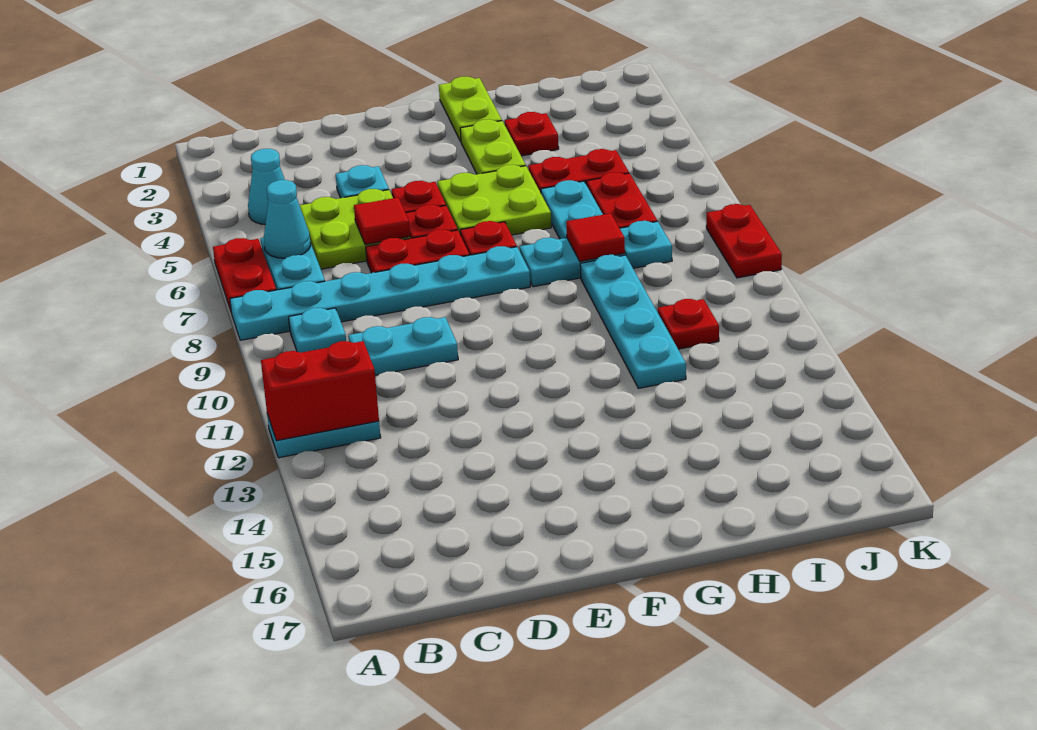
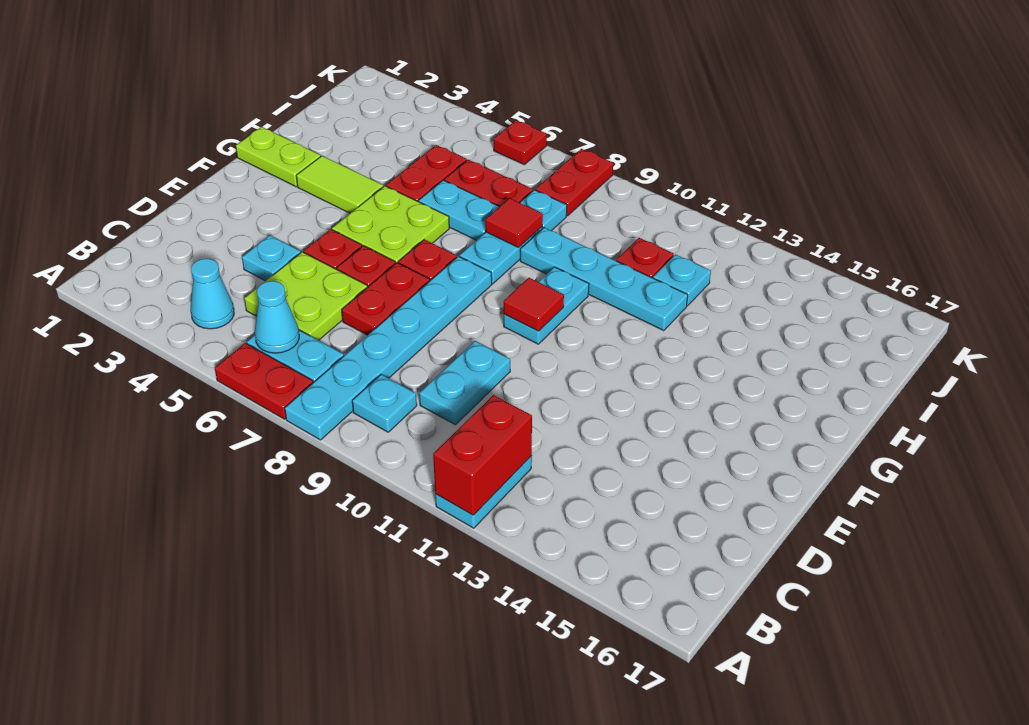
red 1x1 tile [354,197,410,245] -> red 1x1 tile moved to [504,278,564,331]
none -> cyan 1x2 plate [504,267,589,344]
lime 1x2 plate [460,119,526,174] -> lime 1x2 tile [296,156,383,213]
red 1x1 plate [505,112,559,156] -> red 1x1 plate moved to [494,120,547,165]
none -> cyan 1x1 plate [653,254,711,306]
red 1x2 plate [706,204,782,278] -> red 1x2 plate turned to [535,149,613,216]

